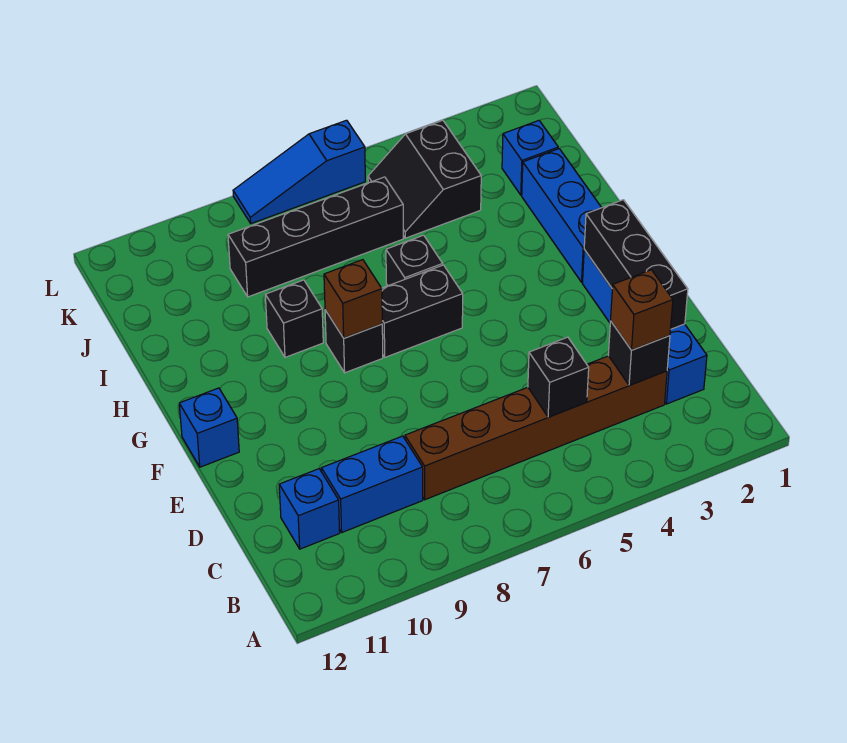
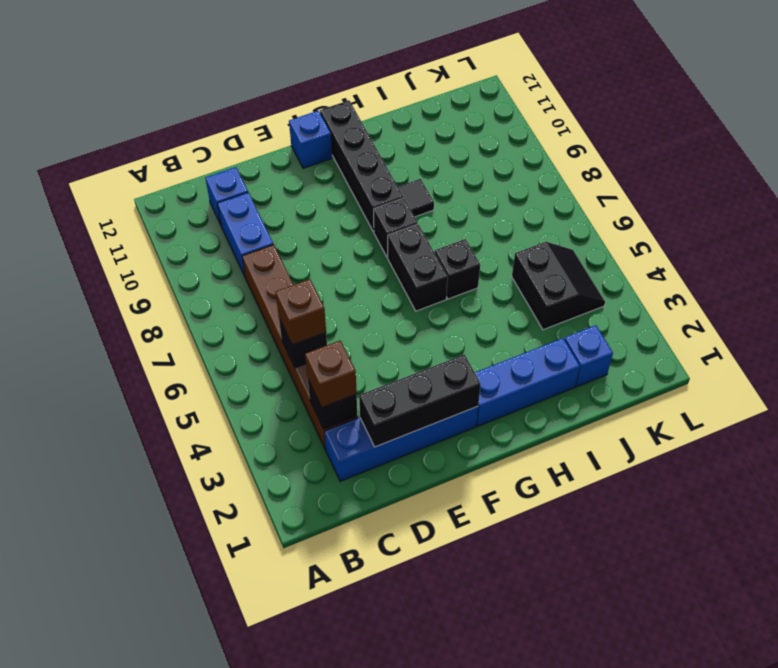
brown 1x1 brick [324,260,382,338] -> brown 1x1 brick moved to [276,279,326,345]
black 1x1 brick [265,280,323,357] -> black 1x1 tile [398,179,434,217]
black 2x2 slope [368,120,481,238] -> black 2x2 slope turned to [512,242,605,330]
black 1x4 brick [228,177,403,297] -> black 1x4 brick moved to [320,100,403,232]
blue 1x3 slope [233,120,365,224] -> none

